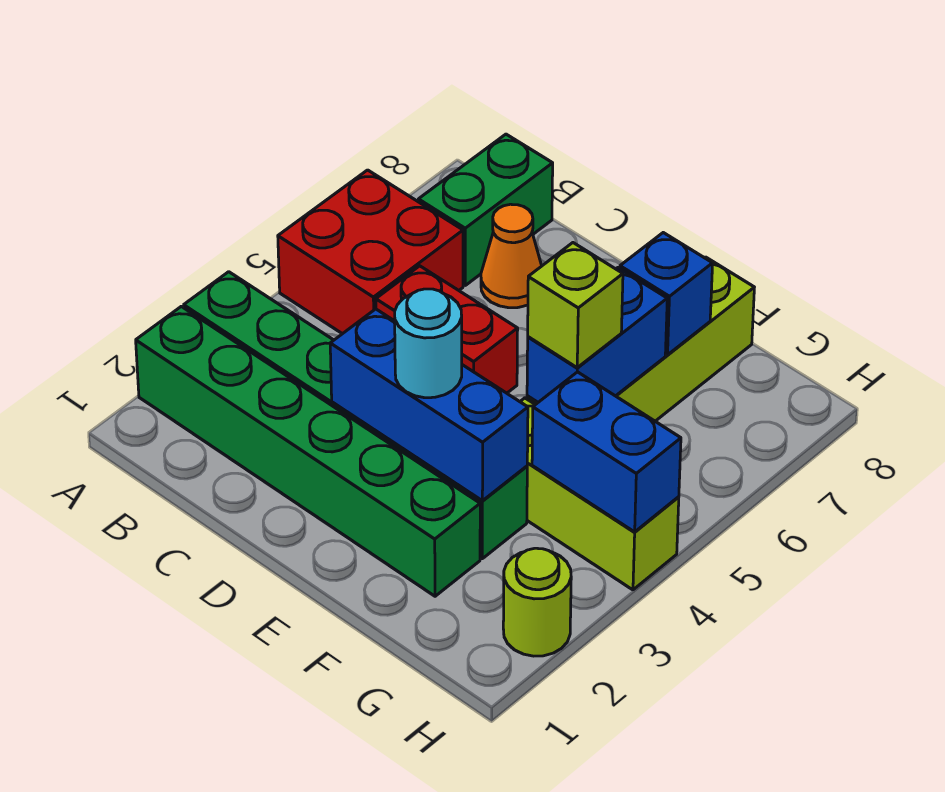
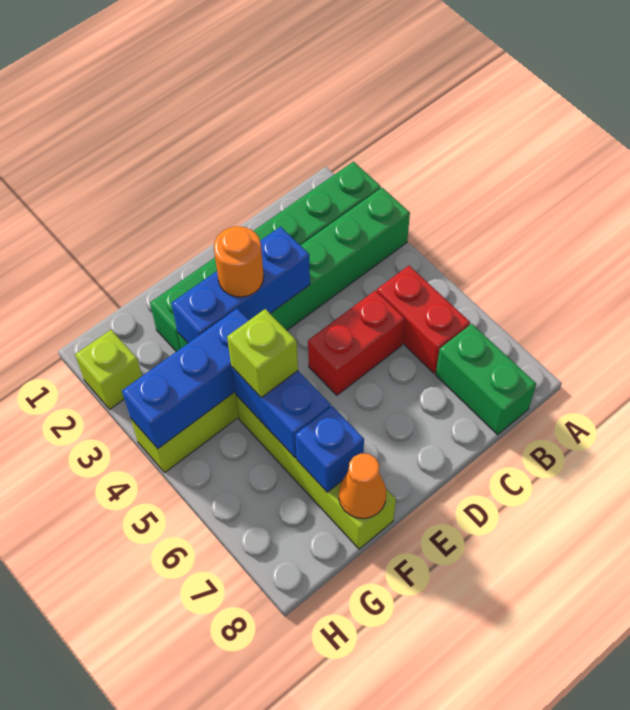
red 2x2 brick [278,170,463,334] -> red 1x2 brick [377,266,470,373]
orange 1x1 cone [481,204,542,308] -> orange 1x1 cone moved to [339,453,386,519]
cyan 1x1 round brick [395,289,462,398] -> orange 1x1 round brick [214,226,264,297]
blue 1x2 brick [532,372,681,532] -> blue 1x3 brick [122,309,249,449]
lime 1x1 round brick [503,548,571,656] -> lime 1x1 brick [75,330,142,409]

